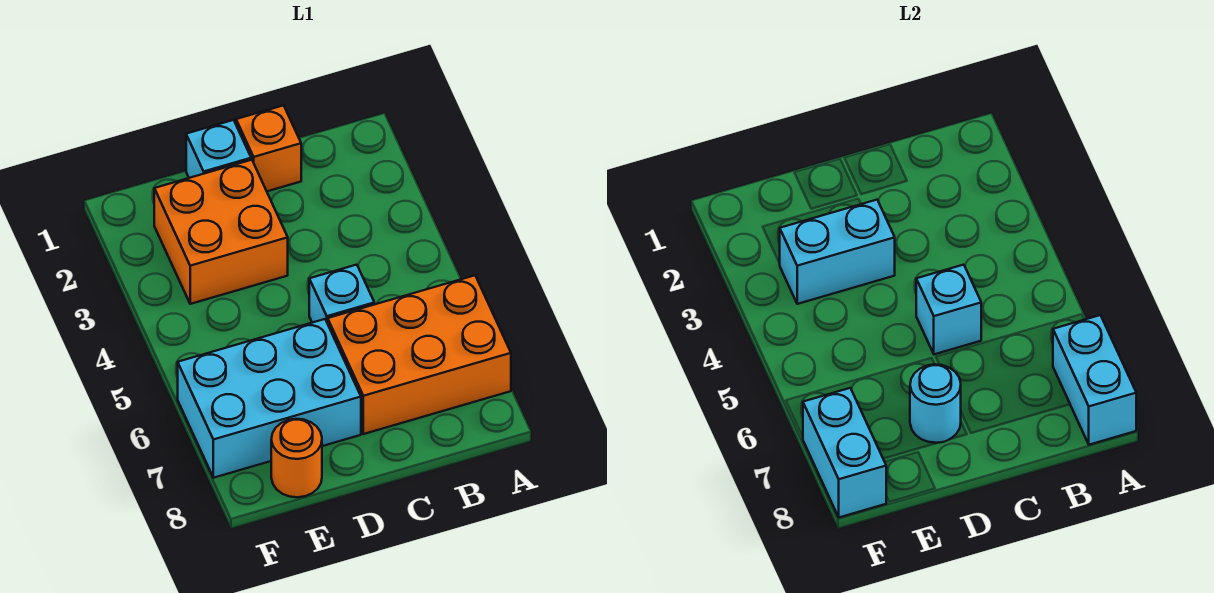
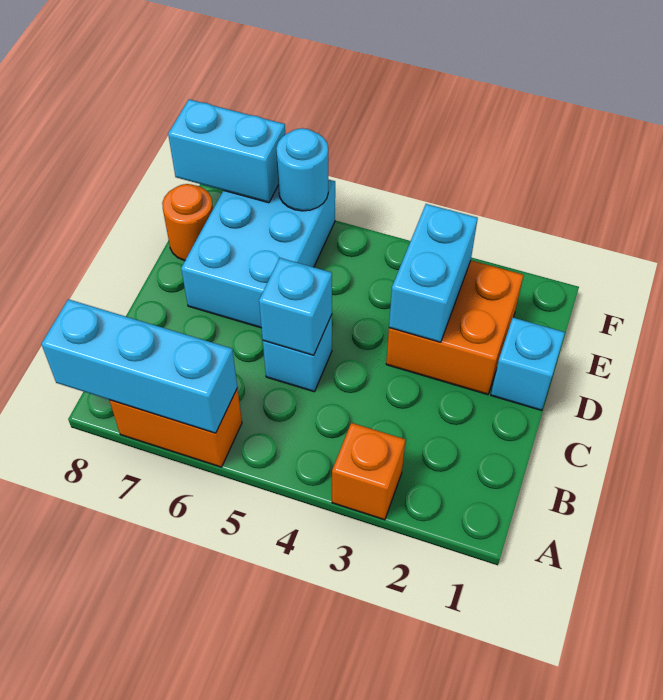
orange 2x3 brick [328,275,511,434] -> orange 1x2 brick [109,388,242,467]
cyan 1x2 brick [1053,315,1136,445] -> cyan 1x3 brick [41,299,237,433]
orange 1x1 brick [236,105,301,191] -> orange 1x1 brick moved to [332,423,405,520]
cyan 1x1 round brick [910,364,961,443] -> cyan 1x1 round brick moved to [276,128,328,211]

